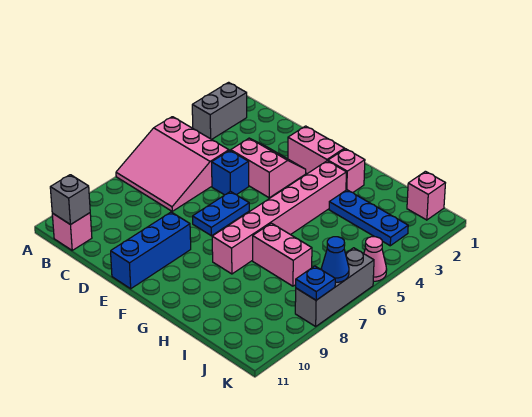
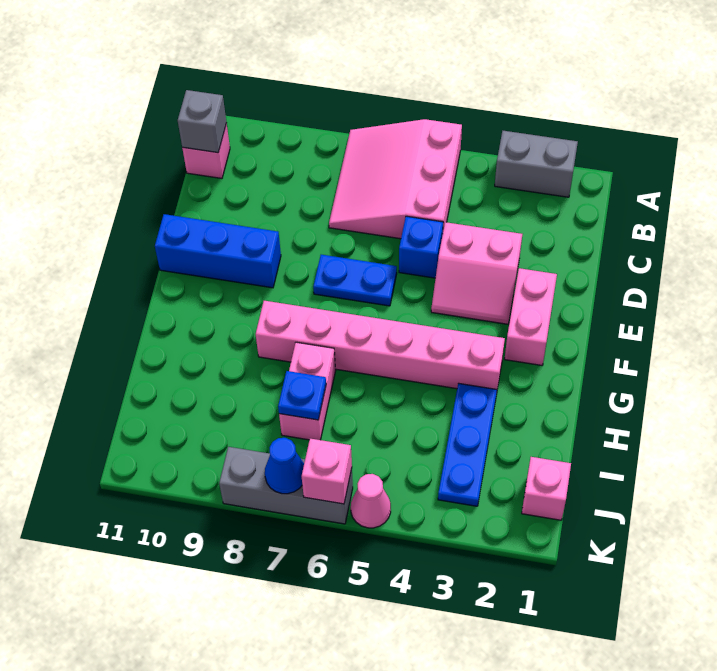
pink 2x2 slope [231,138,306,198] -> pink 2x2 slope turned to [431,222,522,324]
pink 1x1 brick [328,149,365,193] -> pink 1x1 brick moved to [302,439,352,504]
blue 1x1 plate [296,266,335,300] -> blue 1x1 plate moved to [278,371,326,420]

